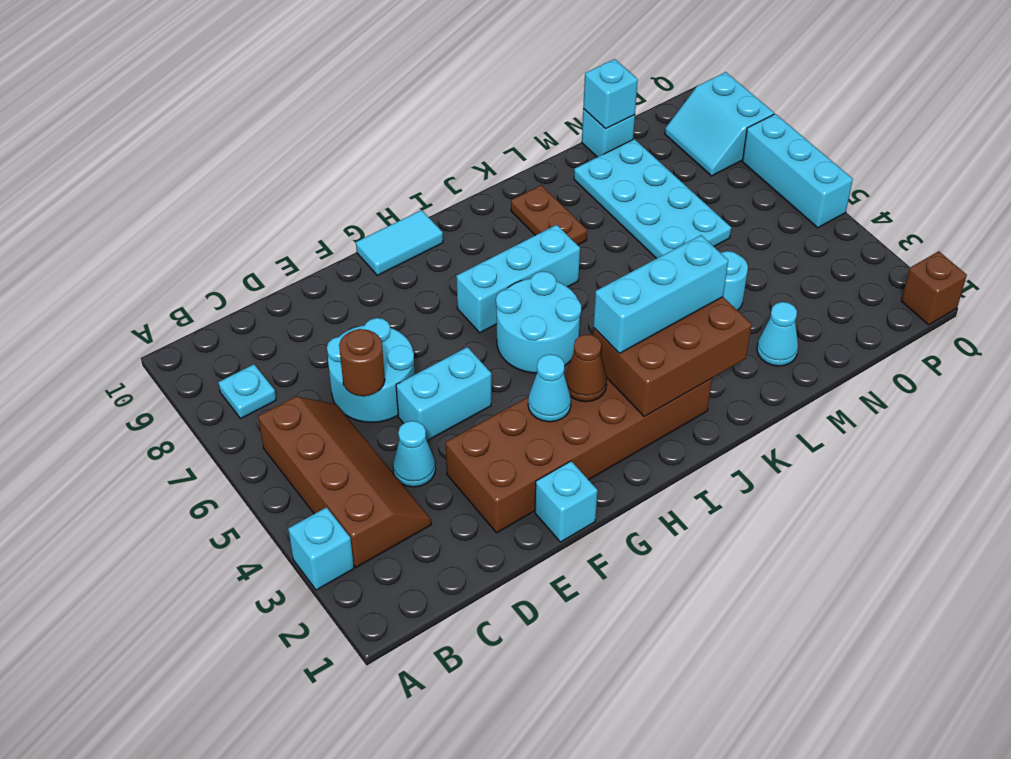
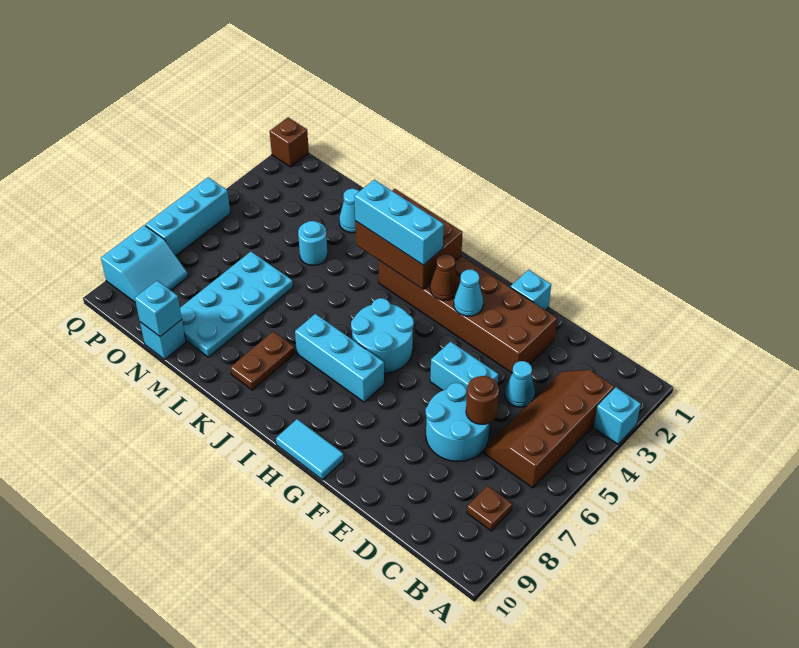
cyan 1x1 plate [218,364,276,418] -> brown 1x1 plate [467,486,512,531]

